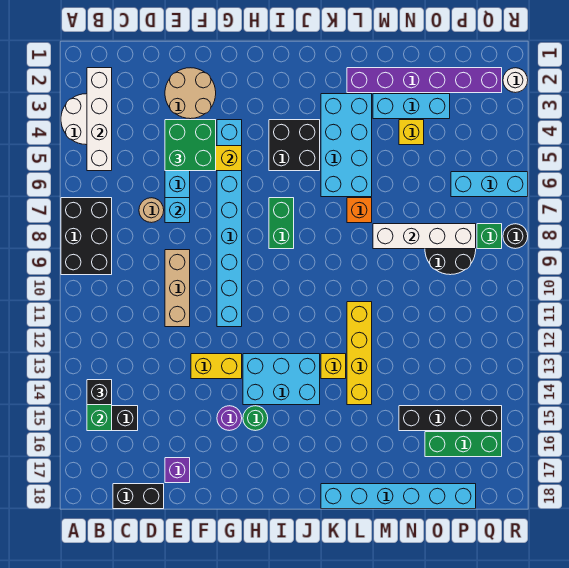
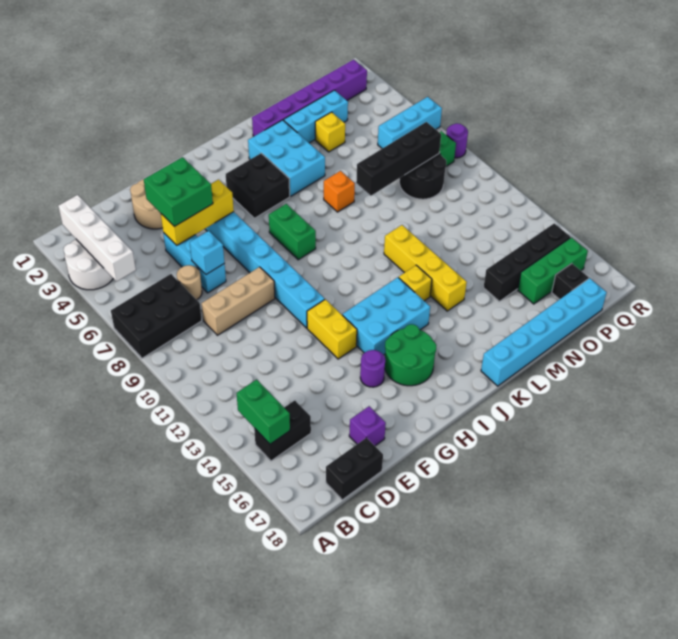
black 2x3 brick [61,198,112,275] -> black 2x3 brick turned to [111,274,202,358]
black 1x1 brick [87,380,112,405] -> black 1x1 brick moved to [552,264,589,299]
tan 1x3 brick [165,250,190,327] -> tan 1x3 brick turned to [202,267,275,335]
yellow 1x2 brick [191,354,242,379] -> yellow 1x2 brick turned to [307,299,357,359]
green 1x1 round brick [243,406,268,431] -> green 2x2 round brick [385,324,436,386]
cyan 2x4 brick [321,94,372,197] -> cyan 2x3 brick [248,120,325,196]
white 1x4 brick [373,224,476,249] -> black 1x4 brick [356,122,441,196]
white 1x1 round brick [503,68,528,93] -> none
black 1x1 round brick [503,224,528,249] -> purple 1x1 round brick [446,123,468,158]

